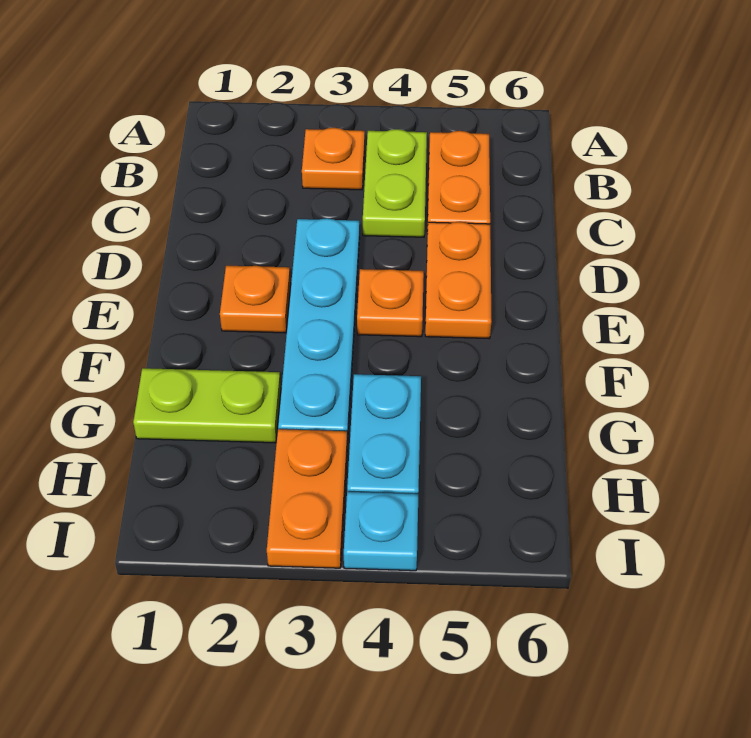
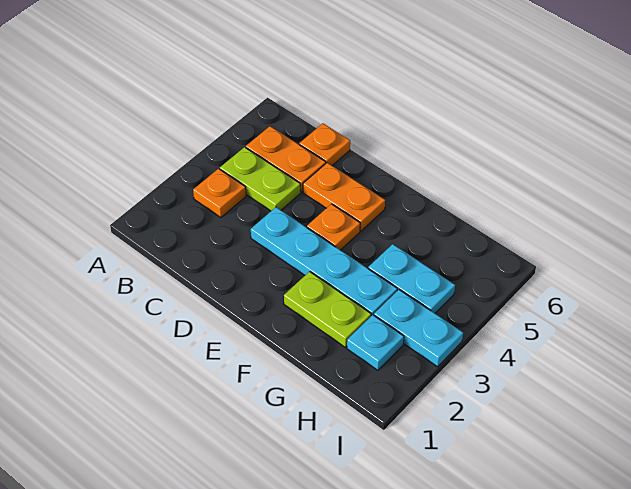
orange 1x1 plate [220,266,291,333] -> orange 1x1 plate moved to [299,123,350,165]
lime 1x2 plate [133,368,281,443] -> lime 1x2 plate turned to [284,272,371,347]
orange 1x2 plate [267,429,347,568] -> cyan 1x2 plate [374,290,463,367]
cyan 1x1 plate [344,492,418,571] -> cyan 1x1 plate moved to [347,315,404,370]

